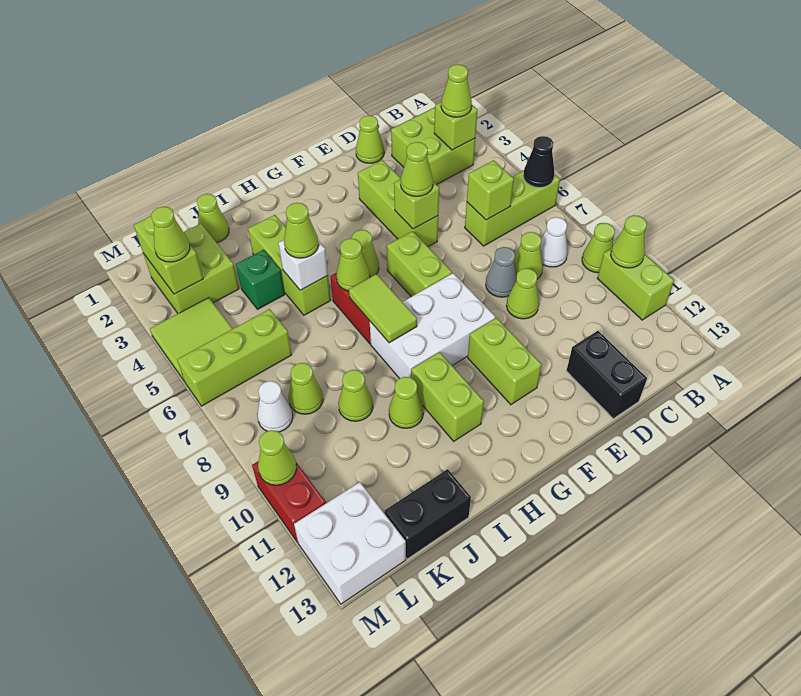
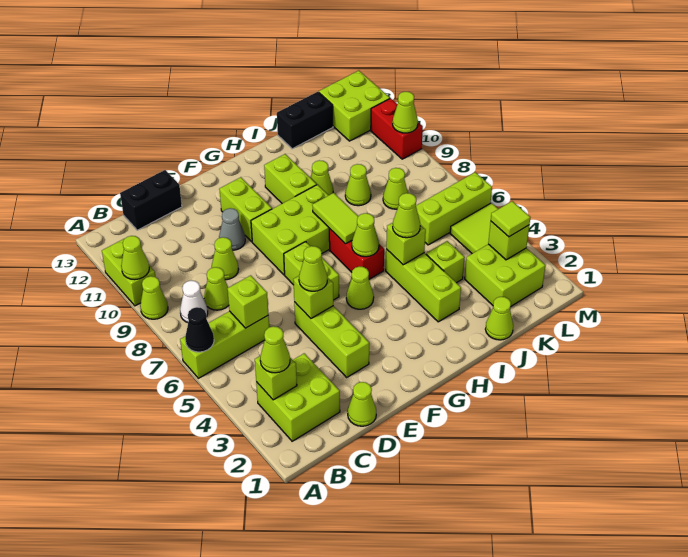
grey 1x1 cone [486,247,517,297] -> grey 1x1 cone moved to [219,208,245,250]
black 1x2 brick [566,331,647,419] -> black 1x2 brick turned to [120,170,182,230]
white 2x3 brick [370,273,495,378] -> lime 2x3 brick [251,185,330,275]
white 1x1 brick [278,240,328,290] -> lime 1x1 brick [386,223,426,265]
green 1x1 brick [236,250,285,309] -> lime 1x1 brick [426,241,465,283]
lime 1x2 brick [134,216,203,294] -> lime 1x1 brick [488,222,529,260]
lime 1x1 cone [151,207,190,262] -> lime 1x1 tile [491,201,530,237]
white 1x1 cone [257,381,293,432] -> none
white 2x2 brick [294,482,406,604] -> lime 2x2 brick [319,71,390,141]

